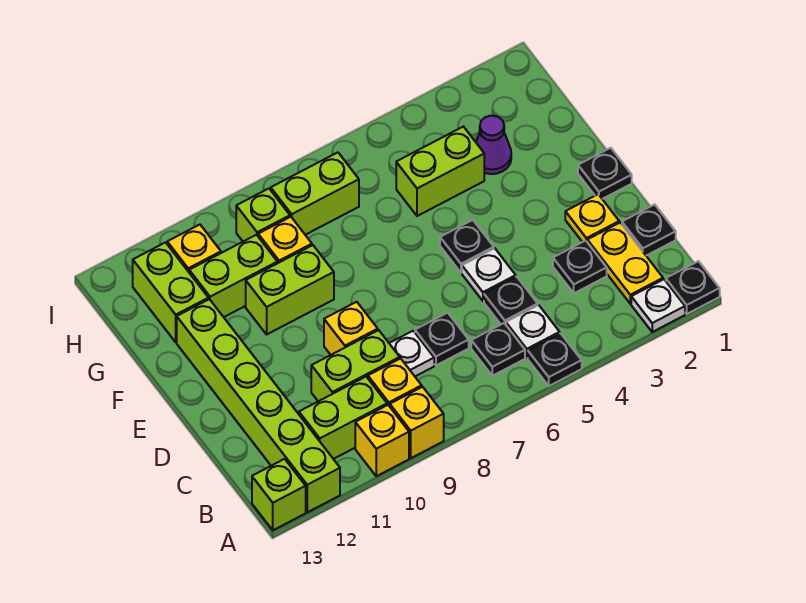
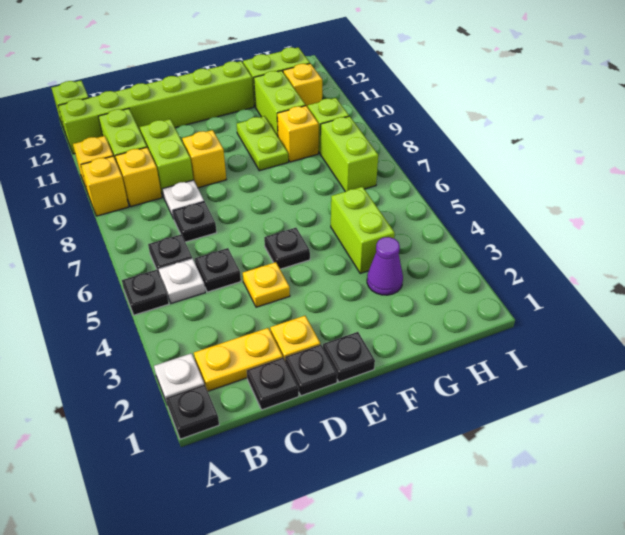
black 1x1 plate [553,241,607,293] -> black 1x1 plate moved to [285,345,337,396]
none -> yellow 1x1 plate [243,262,290,307]
white 1x1 plate [462,248,516,301] -> none
lime 1x2 brick [246,245,334,334] -> lime 1x2 plate [237,116,288,171]

